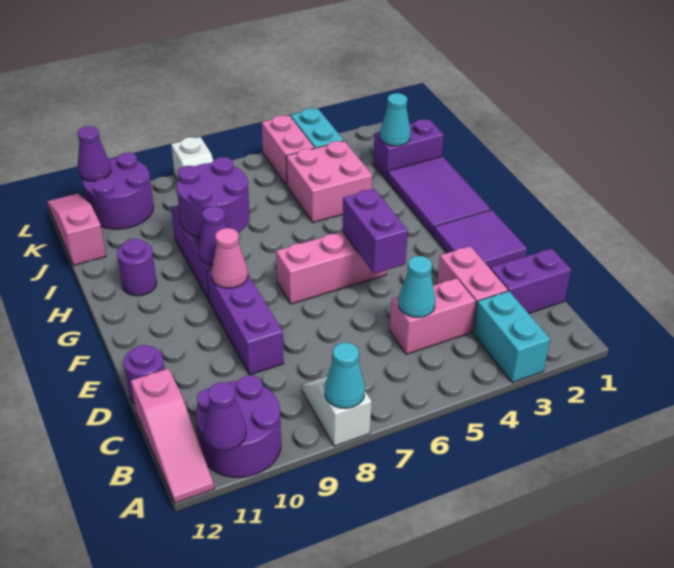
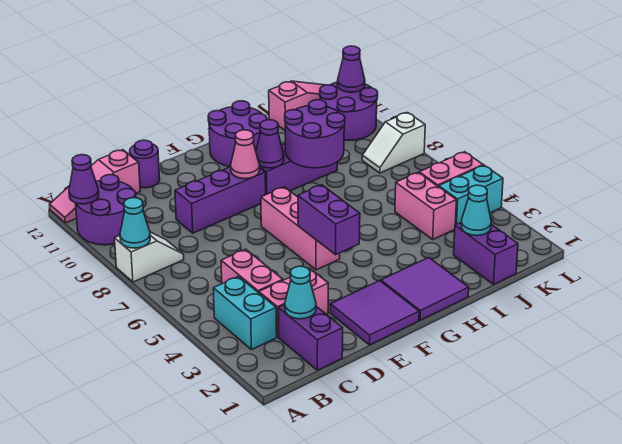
cyan 1x2 brick [473,291,550,383] -> cyan 1x2 brick turned to [213,276,277,350]
cyan 1x1 cone [398,256,435,317] -> cyan 1x1 cone moved to [285,266,316,319]
purple 1x2 brick [342,189,408,274] -> purple 1x2 brick turned to [298,185,360,255]
purple 2x3 tile [387,156,491,235] -> purple 2x2 tile [381,258,469,320]
purple 1x1 round brick [117,239,157,296] -> purple 2x2 round brick [208,101,267,167]
pink 2x2 brick [286,141,372,223] -> pink 1x2 brick [395,173,456,239]

